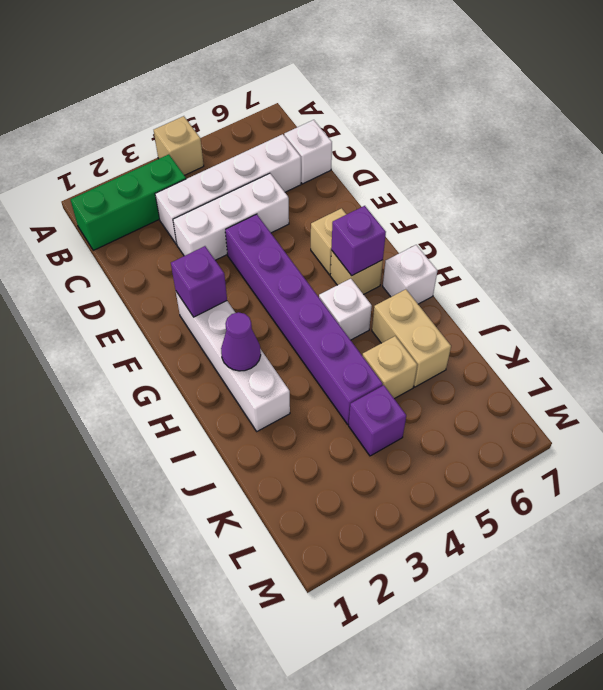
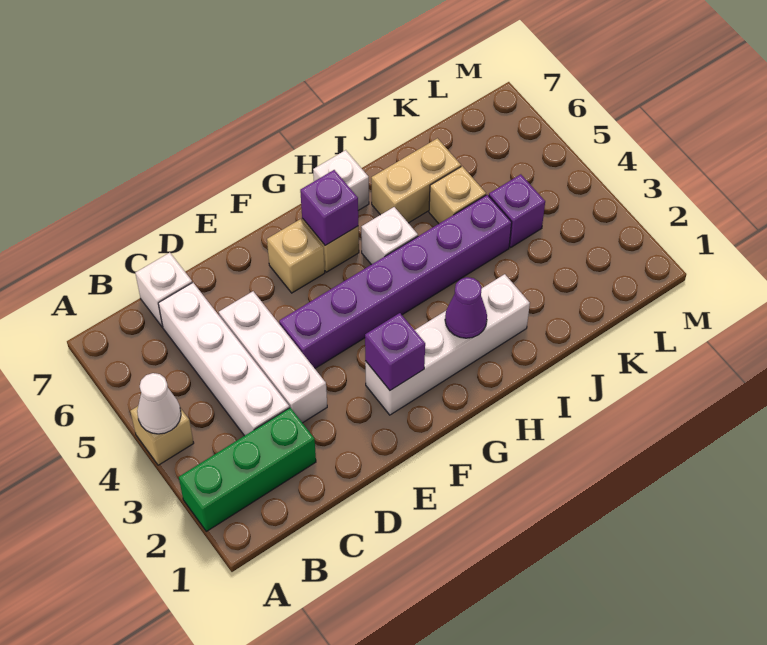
none -> white 1x1 cone [137,373,181,434]
green 1x3 brick [70,154,186,250] -> green 1x3 brick turned to [179,408,316,531]

